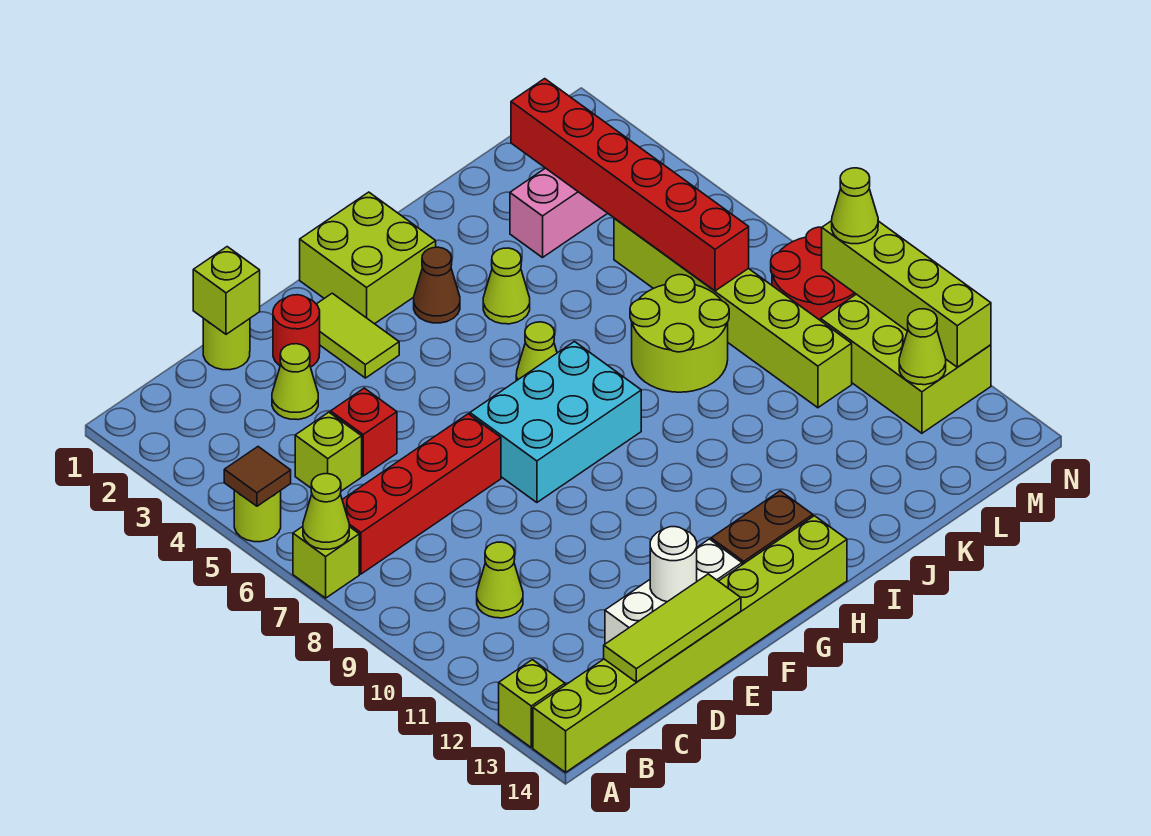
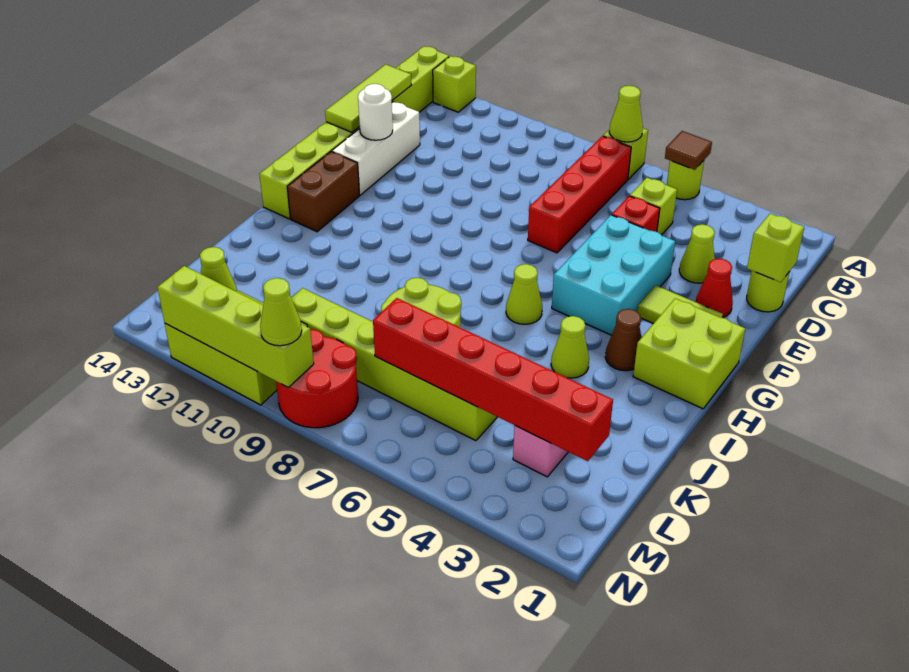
lime 1x1 cone [477,542,523,618] -> none
red 1x1 round brick [273,295,320,367] -> red 1x1 cone [696,259,733,318]
cyan 2x3 brick [470,342,641,502] -> cyan 2x3 brick moved to [552,215,675,335]

